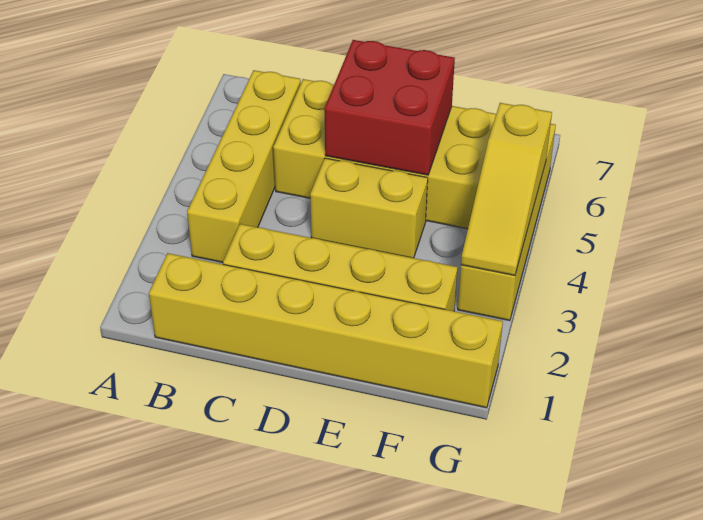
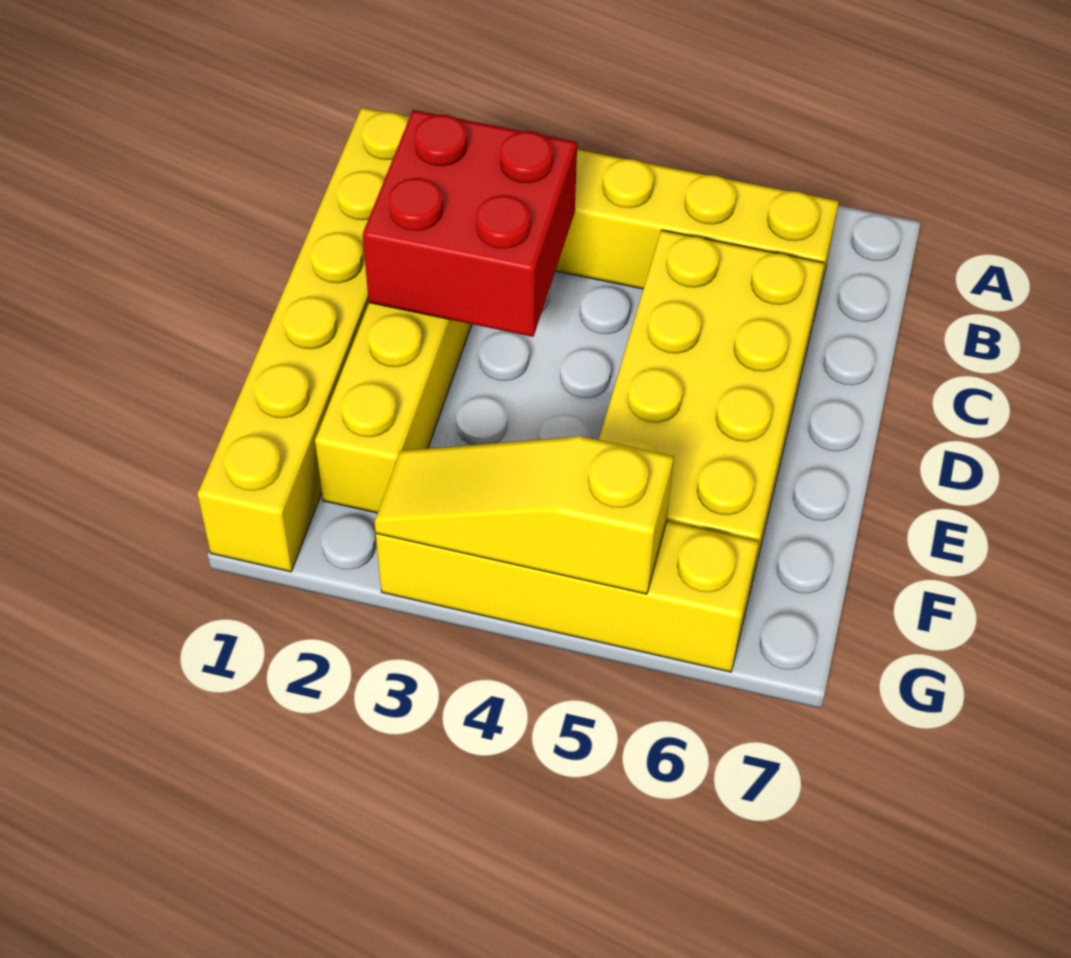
yellow 1x2 brick [310,158,428,258] -> none
red 2x2 brick [324,40,455,175] -> red 2x2 brick moved to [363,110,577,337]

